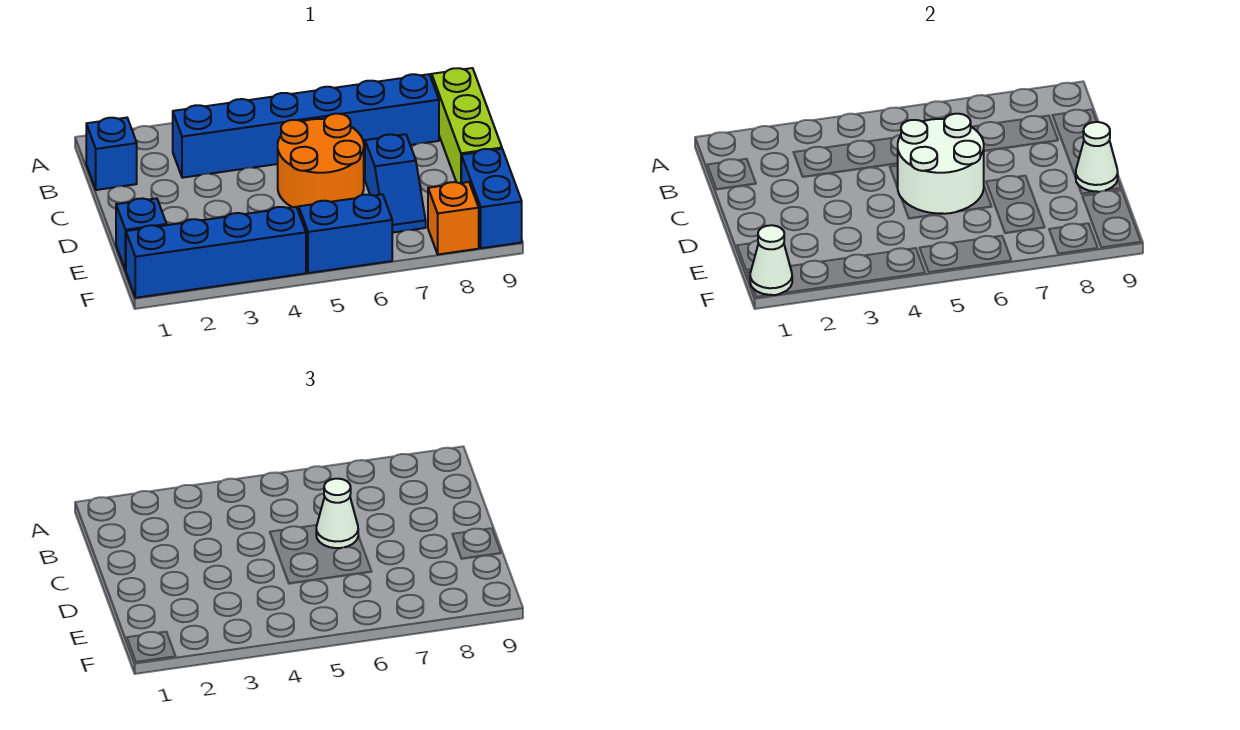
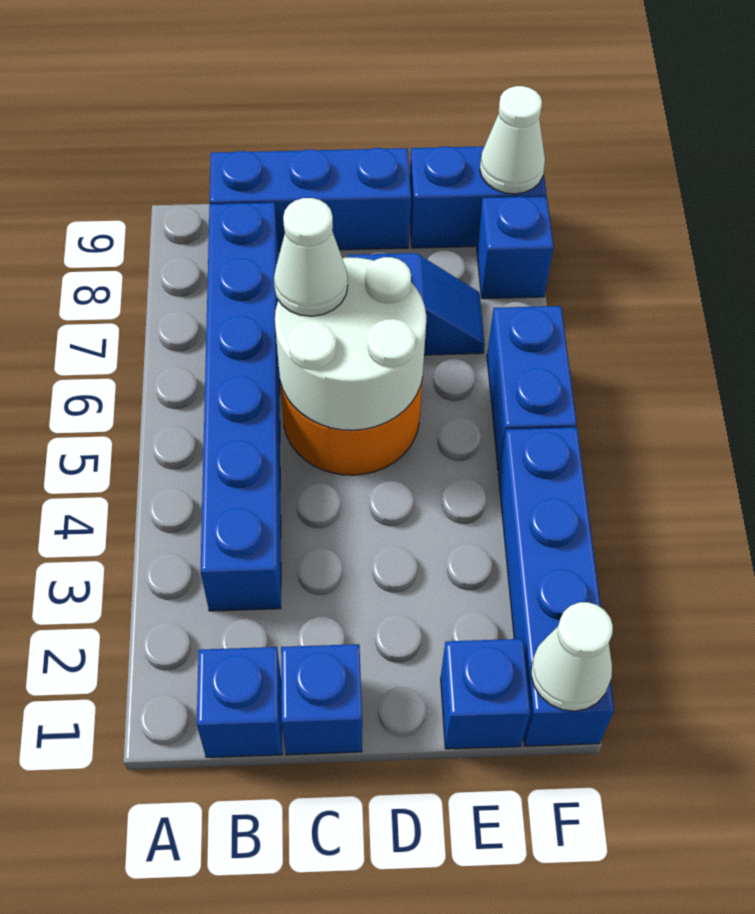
lime 1x3 brick [432,68,502,183] -> blue 1x3 brick [210,148,411,251]
none -> blue 1x1 brick [281,644,362,755]
white 1x1 cone [1075,122,1118,192] -> white 1x1 cone moved to [480,86,545,194]
orange 1x1 brick [428,182,479,254] -> blue 1x1 brick [477,196,554,299]

